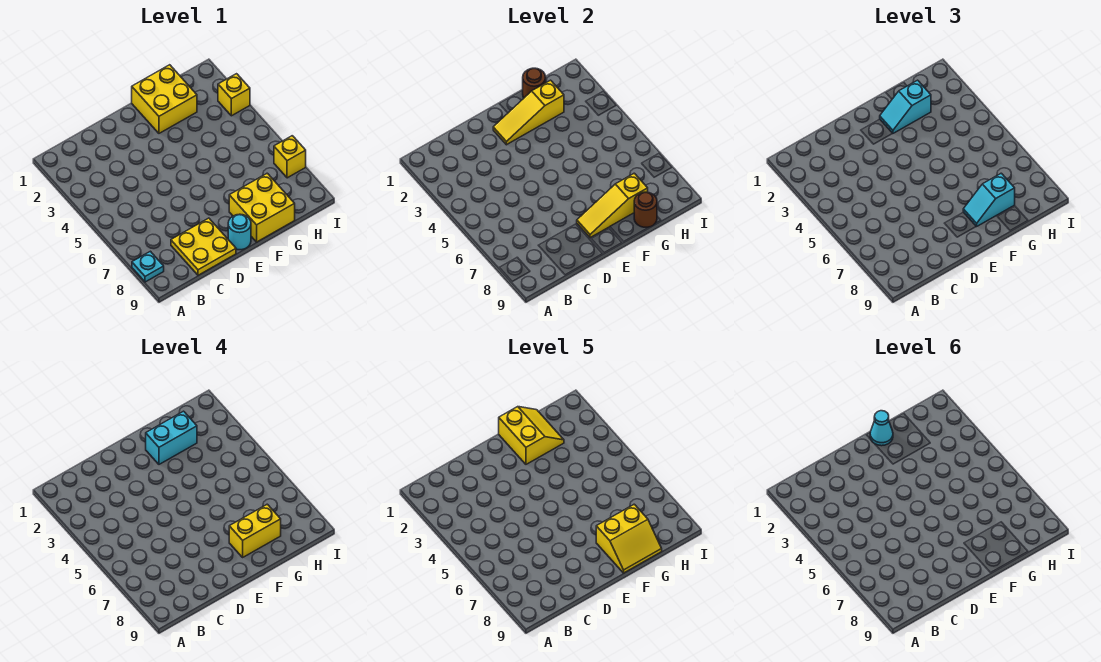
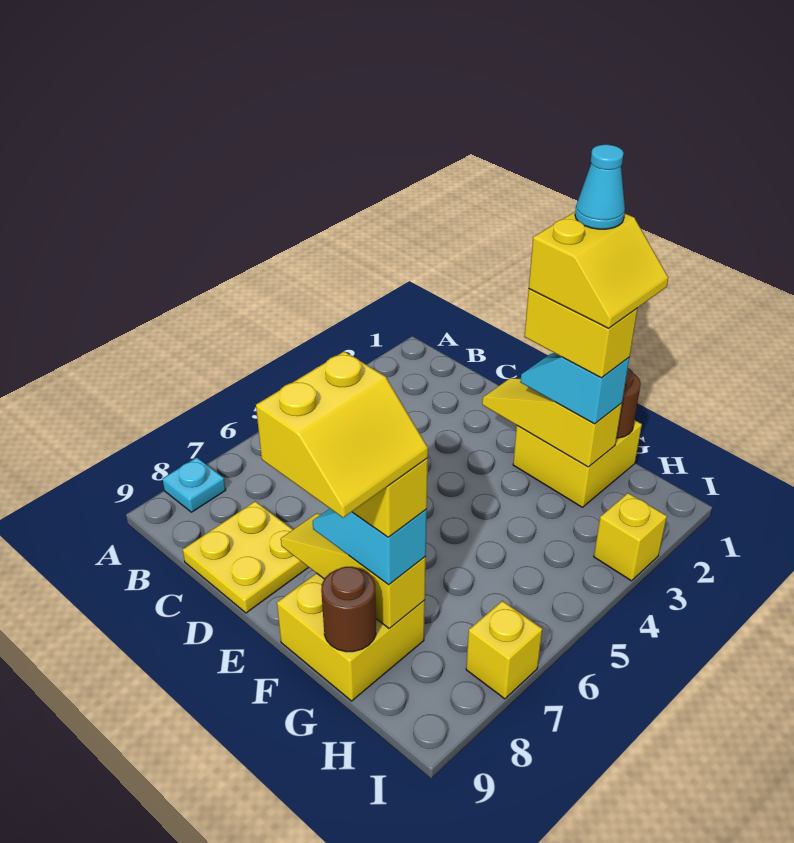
cyan 1x1 round brick [228,214,251,250] -> none
cyan 1x2 brick [146,411,197,464] -> yellow 1x2 brick [524,289,637,378]
yellow 2x2 slope [596,504,662,573] -> yellow 2x2 slope turned to [256,351,428,518]

